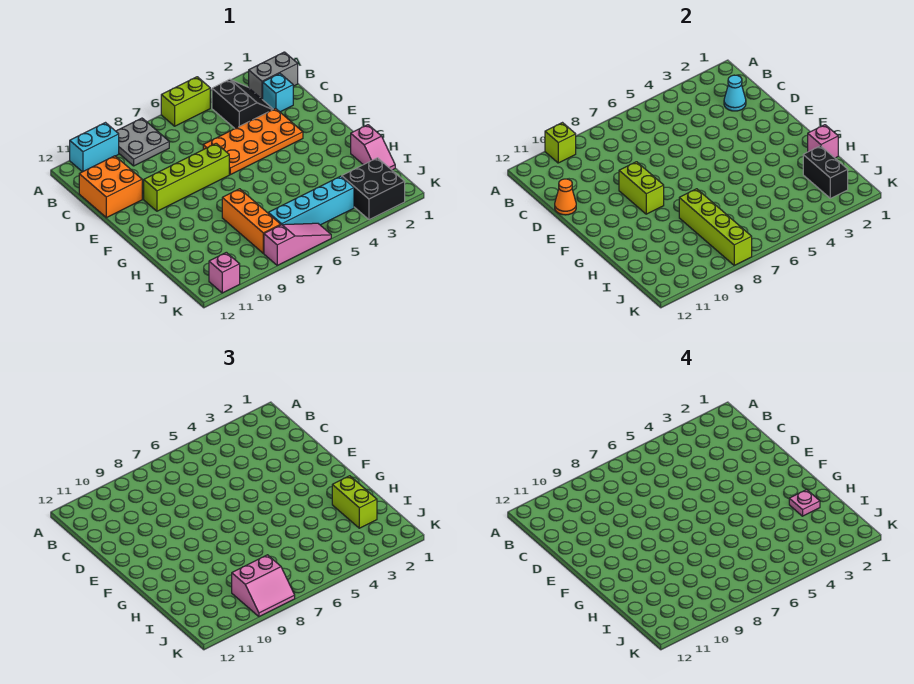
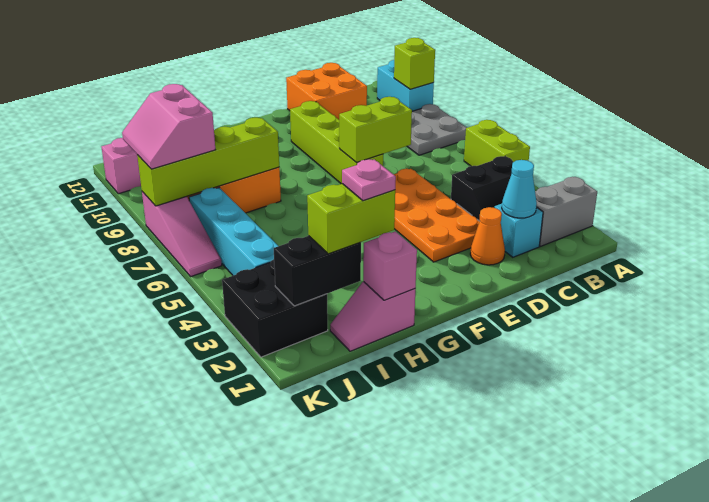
grey 1x2 brick [249,52,298,100] -> grey 1x2 brick turned to [535,177,597,246]
orange 1x1 cone [555,179,576,215] -> orange 1x1 cone moved to [470,207,505,265]
lime 1x2 brick [619,162,664,214] -> lime 1x2 brick moved to [339,97,412,163]

